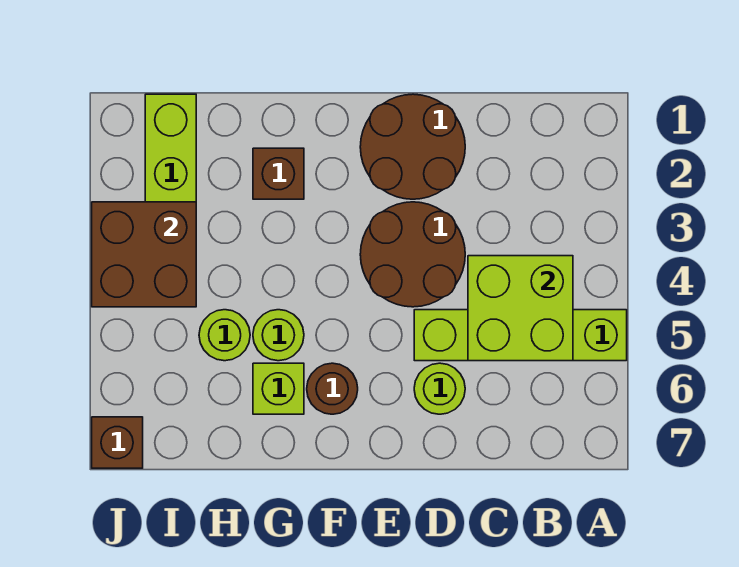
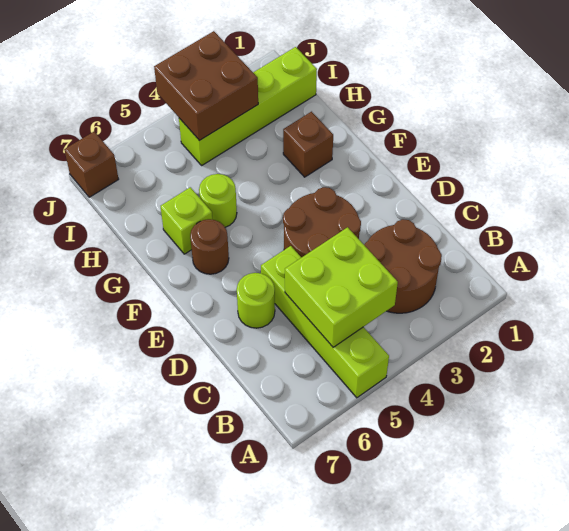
brown 2x2 round brick [360,94,465,199] -> brown 2x2 round brick moved to [364,219,442,313]
lime 1x1 round brick [199,310,250,361] -> none

